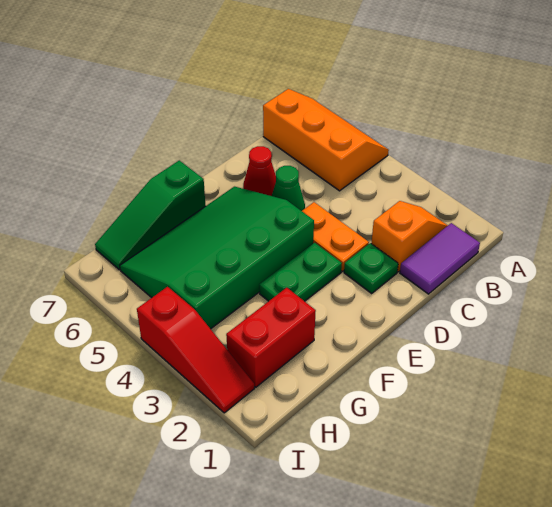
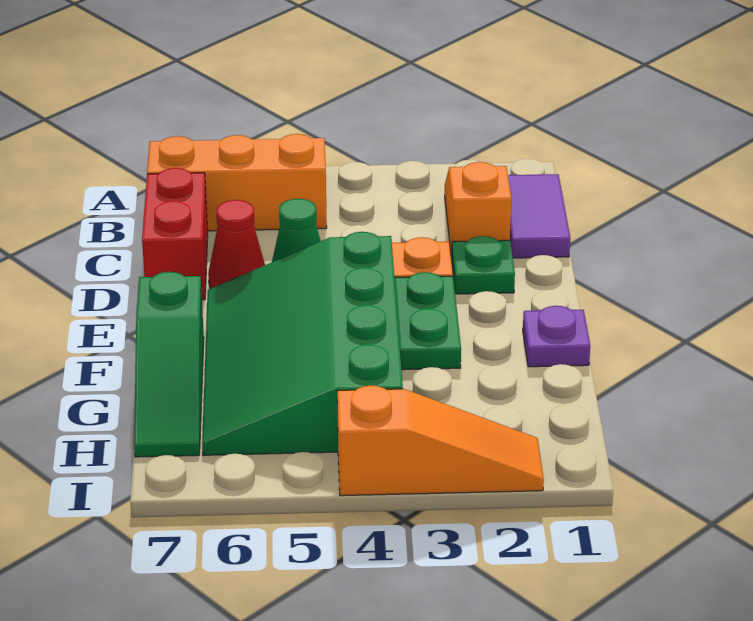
none -> purple 1x1 plate [523,306,590,367]
red 1x2 brick [226,288,316,387] -> red 1x2 brick moved to [142,168,208,300]
red 1x3 slope [137,287,254,413] -> orange 1x3 slope [337,385,544,496]

